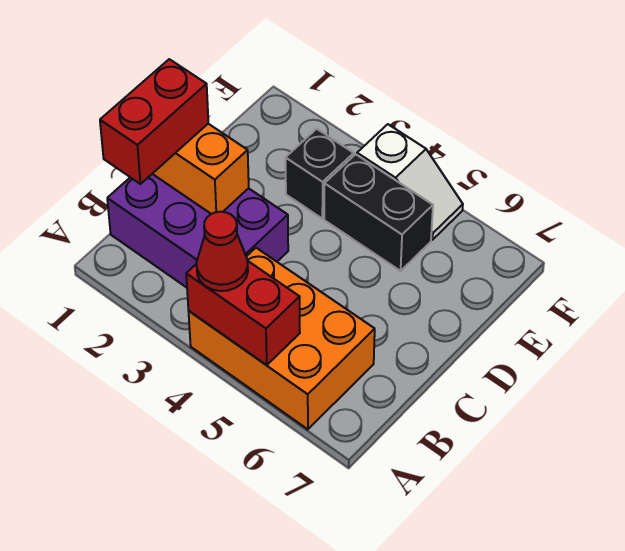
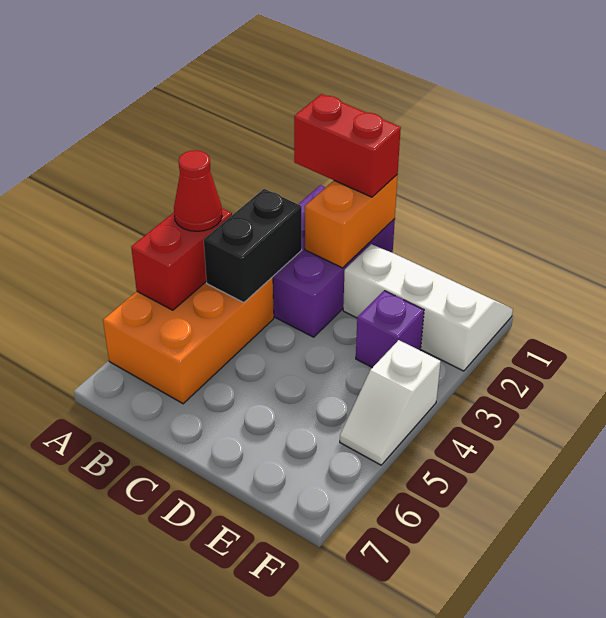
none -> white 2x3 slope [343,244,513,371]
black 1x1 brick [286,129,354,219] -> purple 1x1 brick [356,291,424,368]
black 1x2 brick [324,154,433,271] -> black 1x2 brick moved to [204,189,302,303]

